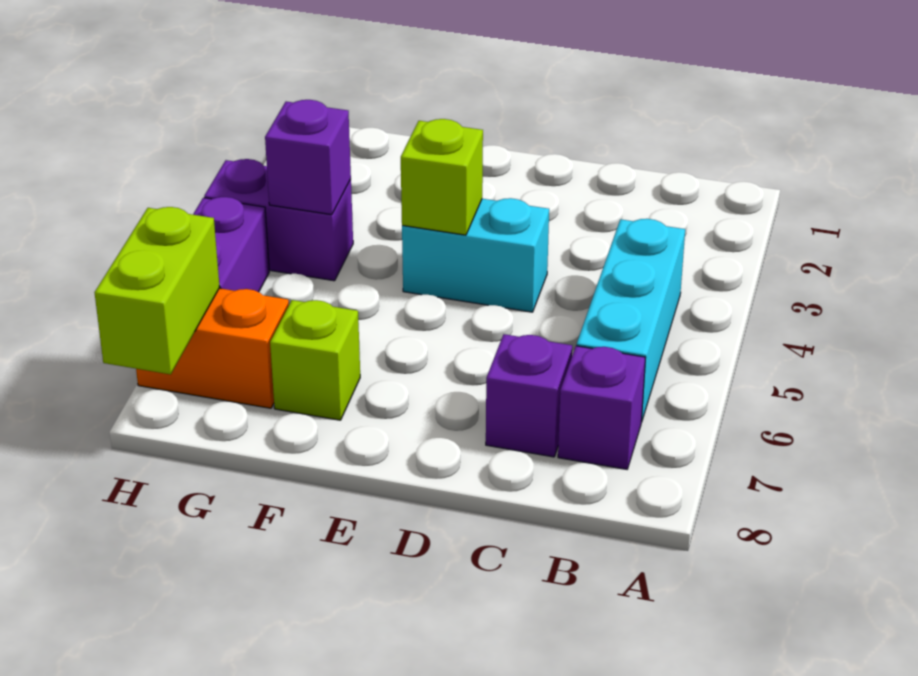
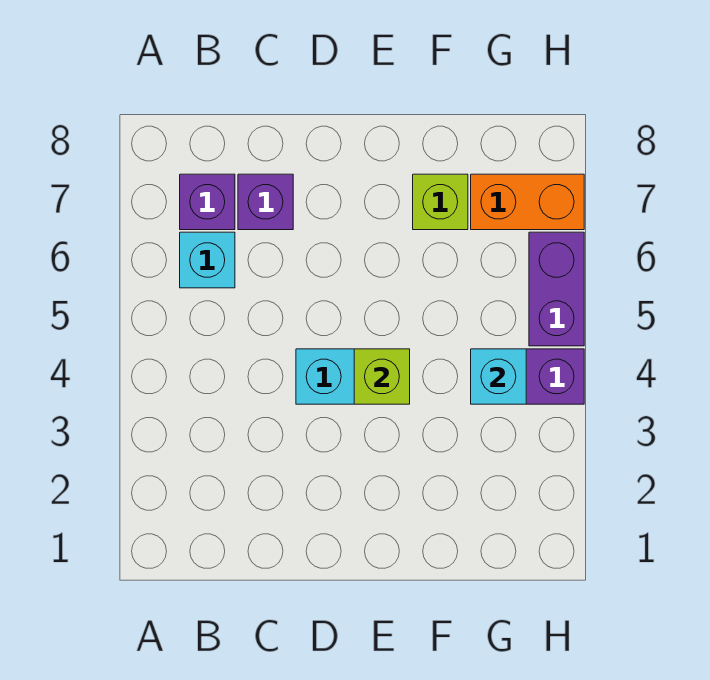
cyan 1x3 brick [576,219,685,422] -> cyan 1x1 brick [180,232,235,288]
purple 1x1 brick [265,100,351,215] -> cyan 1x1 brick [471,349,526,404]
lime 1x2 brick [95,207,220,374] -> none

